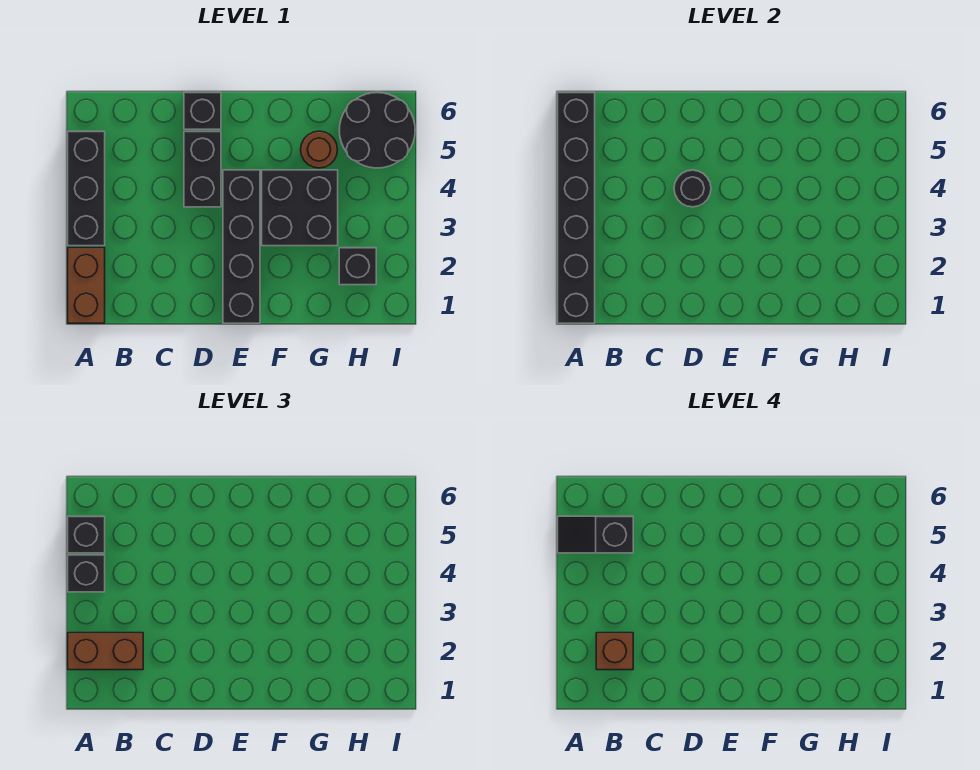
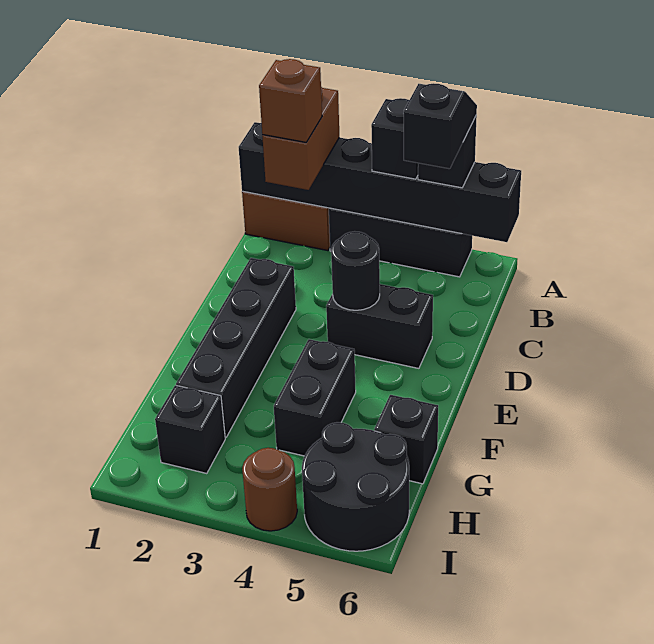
black 1x1 brick [184,92,221,129] -> black 1x1 brick moved to [374,395,438,484]
black 1x4 brick [223,170,260,323] -> black 1x4 brick turned to [176,258,296,437]
black 2x2 brick [262,170,338,246] -> black 1x2 brick [274,339,356,456]
brown 1x1 round brick [301,131,338,168] -> brown 1x1 round brick moved to [242,448,297,531]

